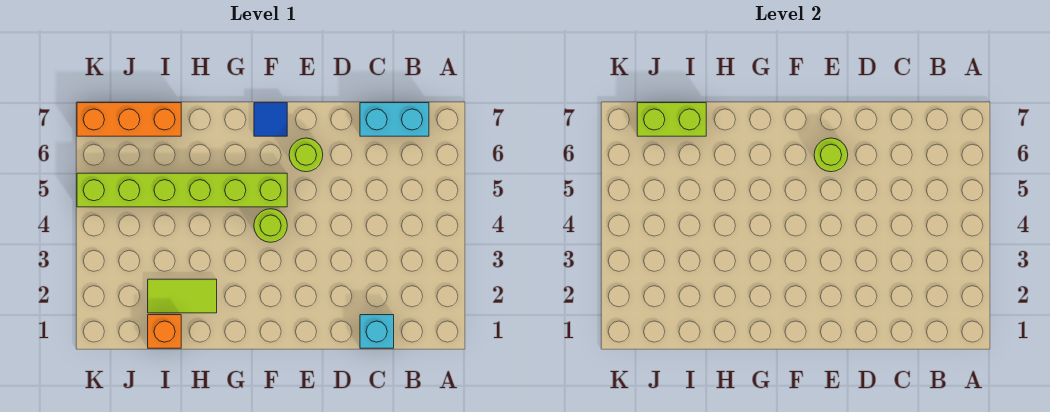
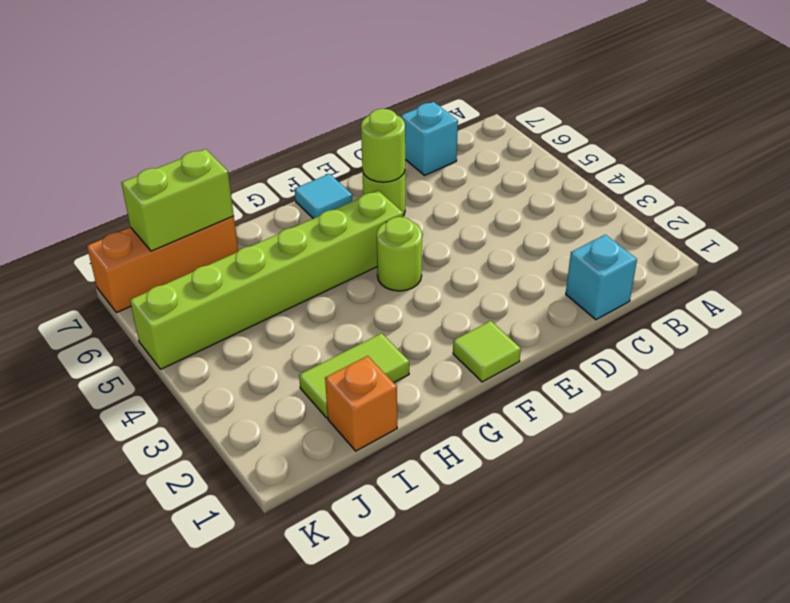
cyan 1x2 brick [360,103,429,136] -> cyan 1x1 brick [401,102,458,175]
none -> lime 1x1 tile [453,321,521,382]
blue 1x1 tile [254,103,287,136] -> cyan 1x1 tile [295,174,352,218]

